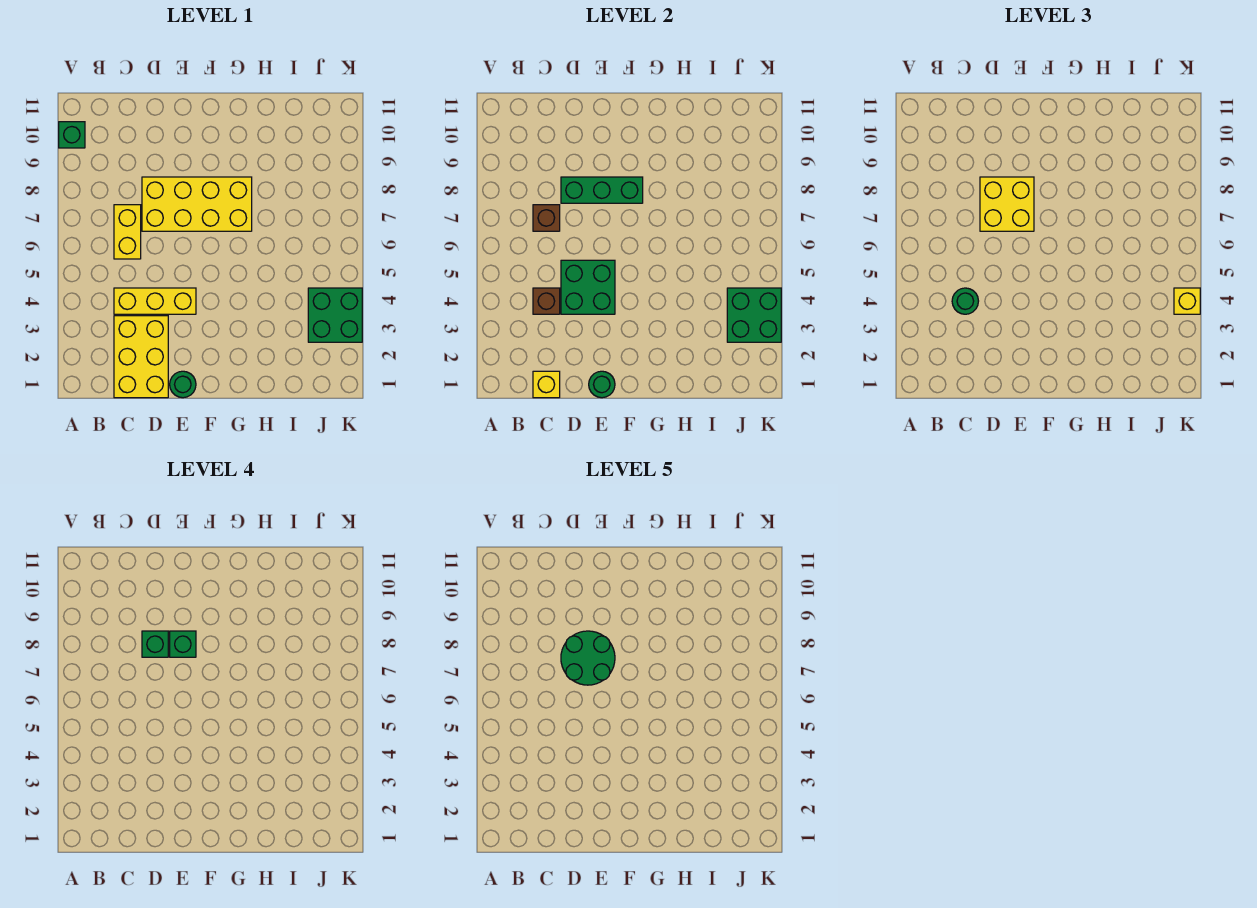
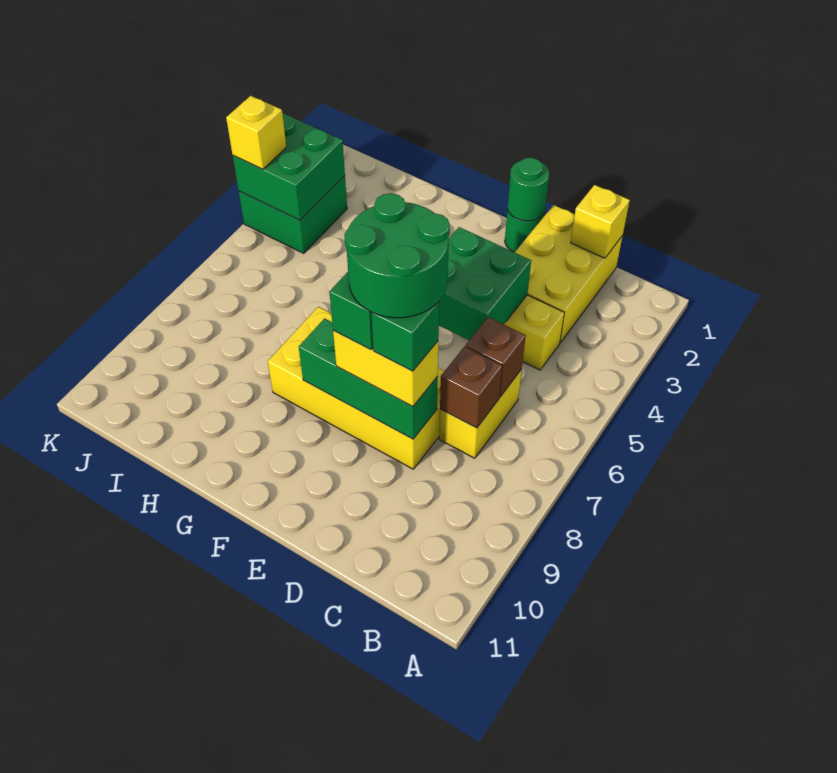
green 1x1 brick [59,122,85,148] -> none
brown 1x1 brick [533,288,560,314] -> brown 1x1 brick moved to [465,317,526,397]
green 1x1 round brick [952,288,978,314] -> none
yellow 2x2 brick [980,177,1034,231] -> yellow 1x2 brick [333,331,438,406]

